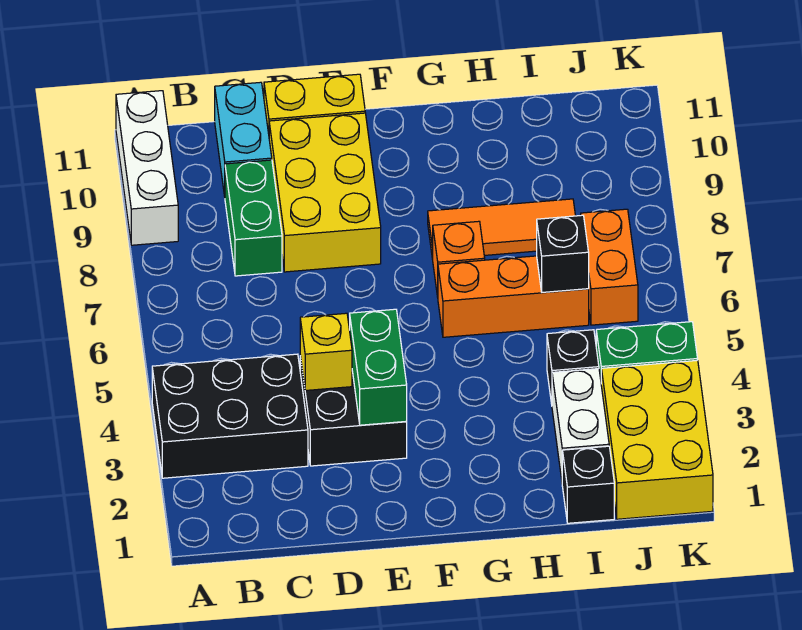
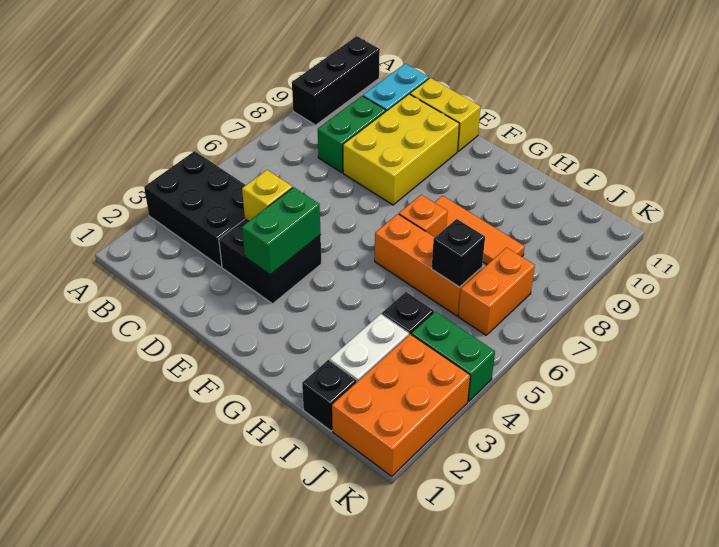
white 1x3 brick [116,91,178,245] -> black 1x3 brick [292,36,380,125]
yellow 2x3 brick [601,360,713,519] -> orange 2x3 brick [332,334,470,476]

